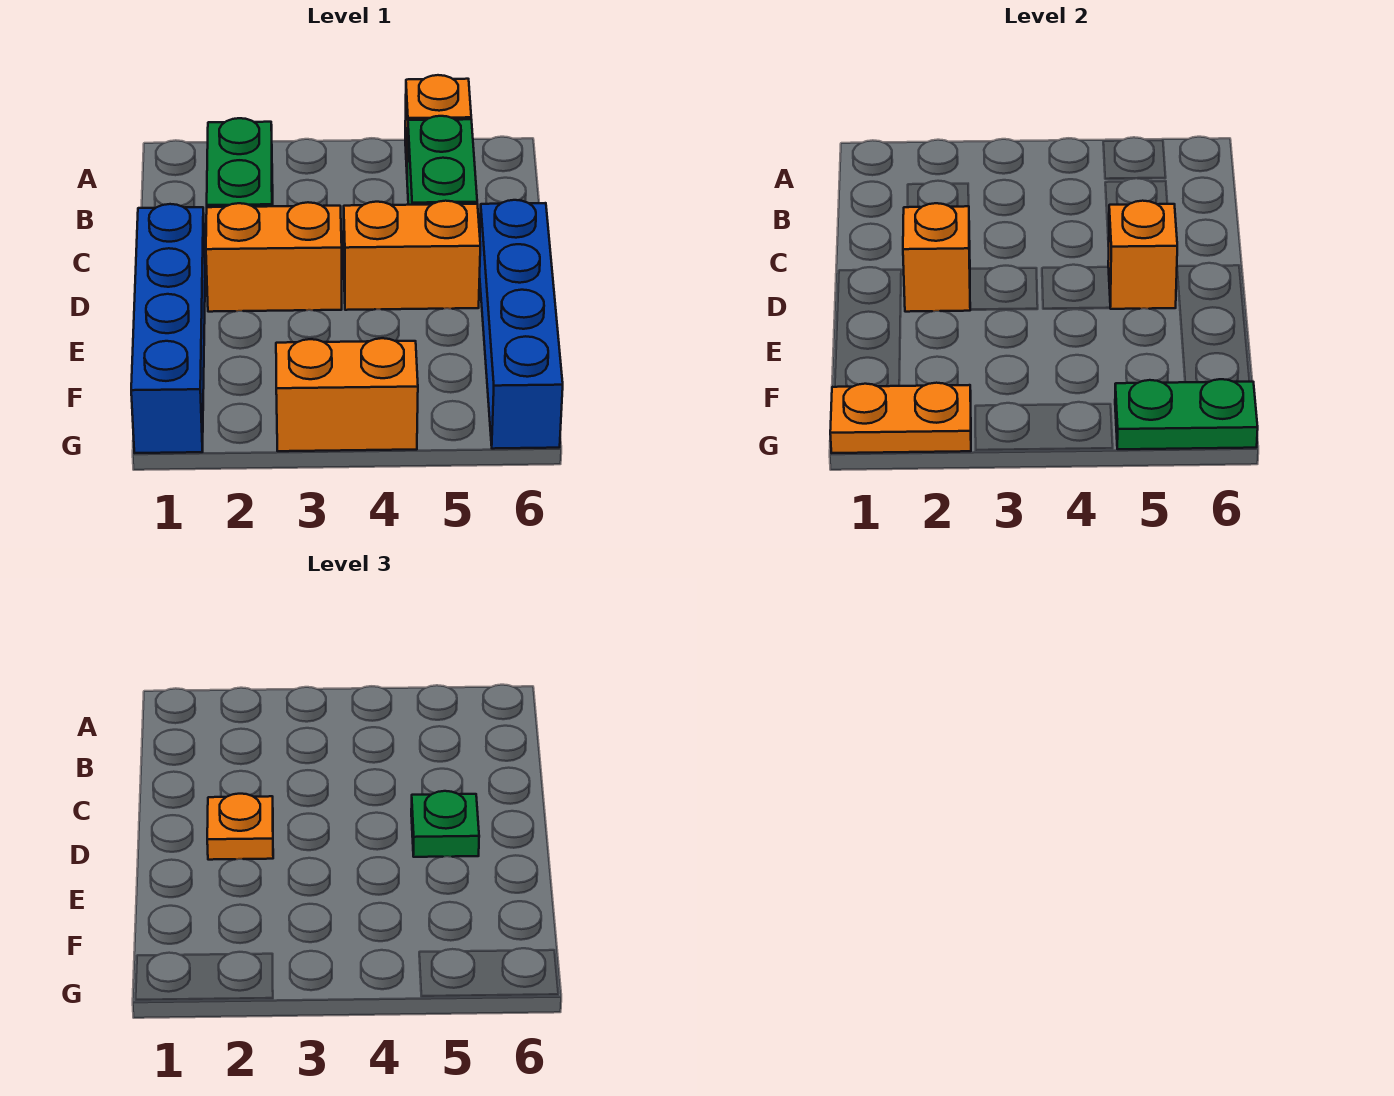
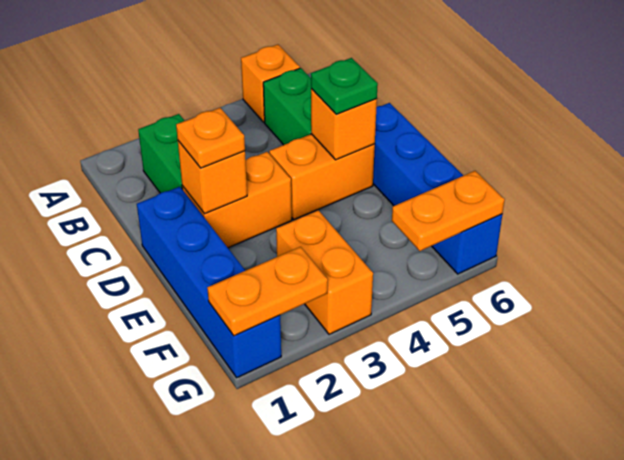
orange 1x2 brick [276,338,418,451] -> orange 1x2 brick turned to [276,210,373,334]
green 1x2 plate [1115,379,1258,449] -> orange 1x2 plate [392,171,505,251]

